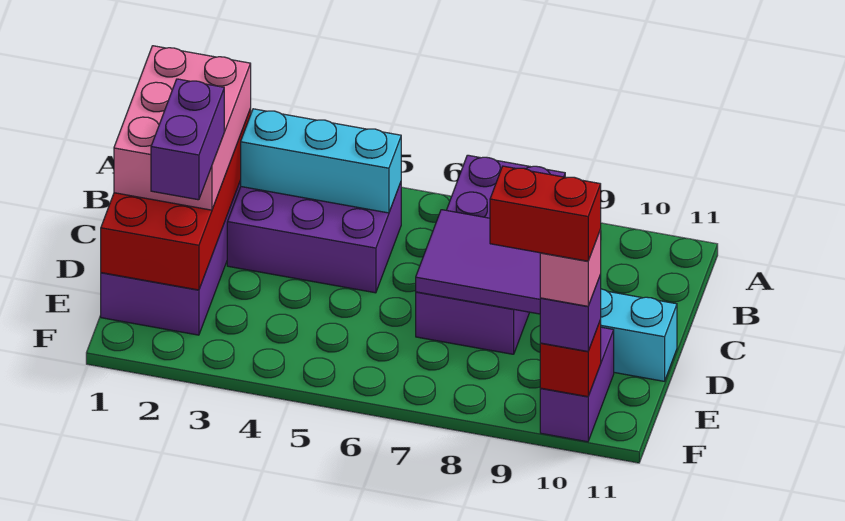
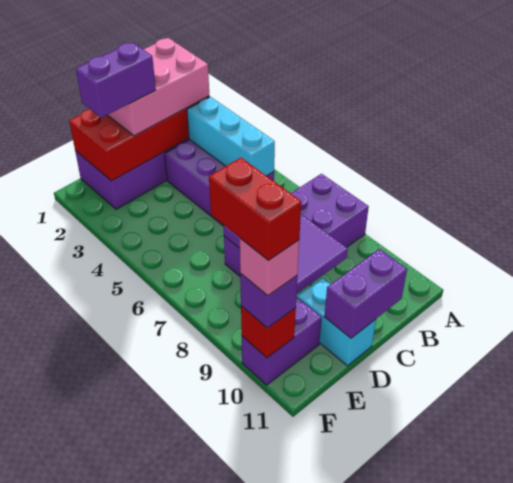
none -> purple 1x2 brick [324,249,407,338]

